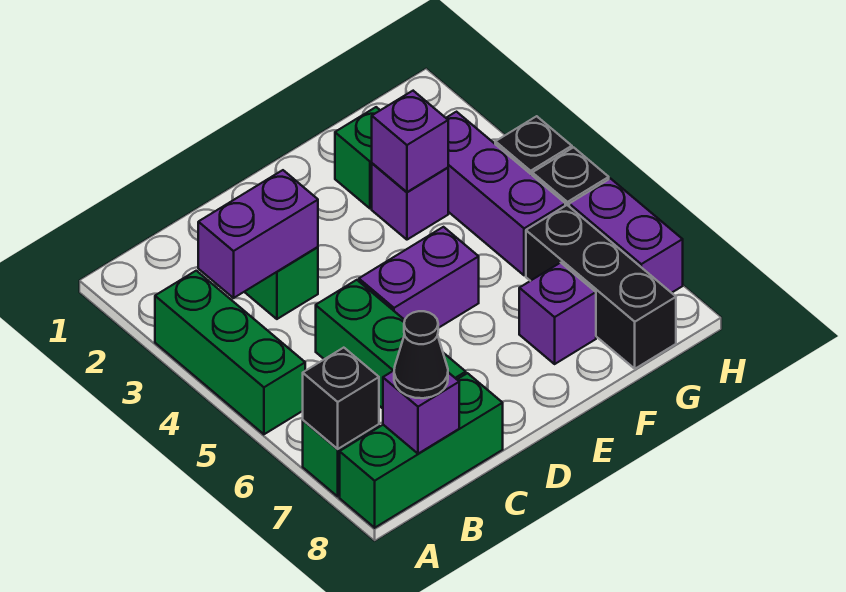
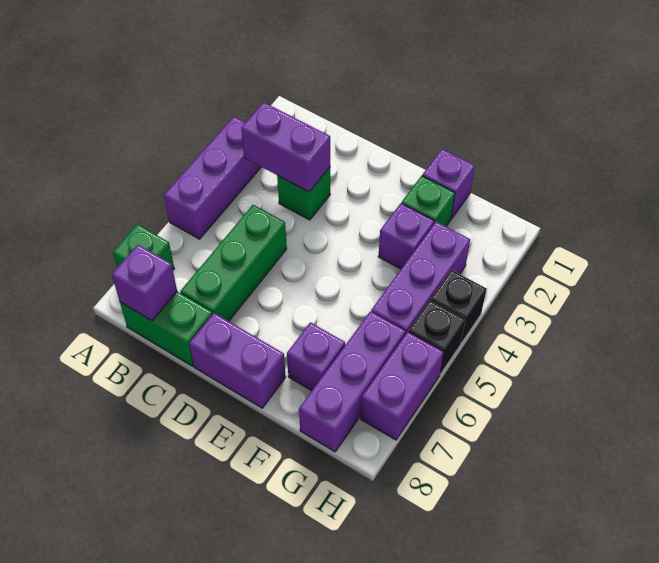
green 1x3 brick [155,271,305,434] -> purple 1x3 brick [164,117,261,239]
black 1x1 brick [303,348,379,449] -> none
green 1x3 brick [340,373,503,528] -> green 1x2 brick [120,292,212,366]
black 1x1 cone [394,311,448,398] -> none
purple 1x2 brick [359,227,479,328] -> purple 1x2 brick moved to [189,313,286,408]
purple 1x1 brick [372,91,448,192] -> purple 1x1 brick moved to [422,149,475,219]
black 1x3 brick [526,205,676,369] -> purple 1x3 brick [299,311,406,452]

